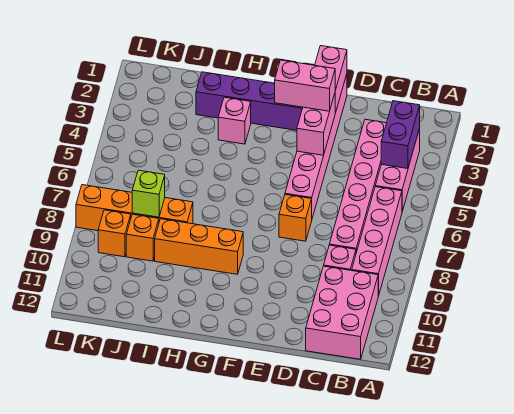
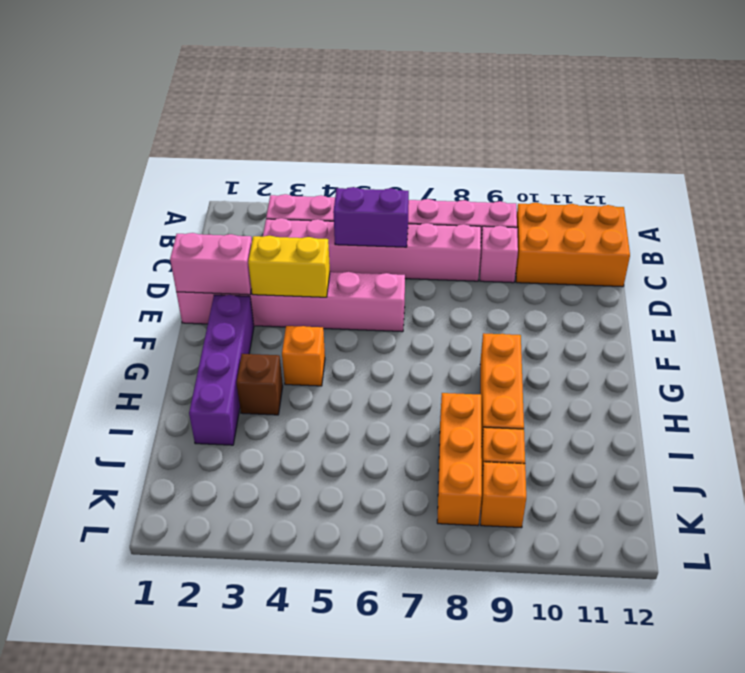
purple 1x2 brick [381,101,420,169] -> purple 1x2 brick moved to [333,187,409,247]
pink 2x3 brick [306,266,378,359] -> orange 2x3 brick [516,203,630,287]
pink 1x2 brick [297,94,335,155] -> yellow 1x2 brick [248,236,330,297]
pink 1x2 brick [275,60,335,111] -> none
orange 1x1 brick [279,195,312,241] -> orange 1x1 brick moved to [282,326,325,386]
pink 1x1 brick [218,97,251,144] -> brown 1x1 brick [236,354,283,415]
orange 1x4 brick [76,185,193,231] -> orange 1x3 brick [437,393,482,526]
lime 1x1 brick [132,170,165,217] -> none

